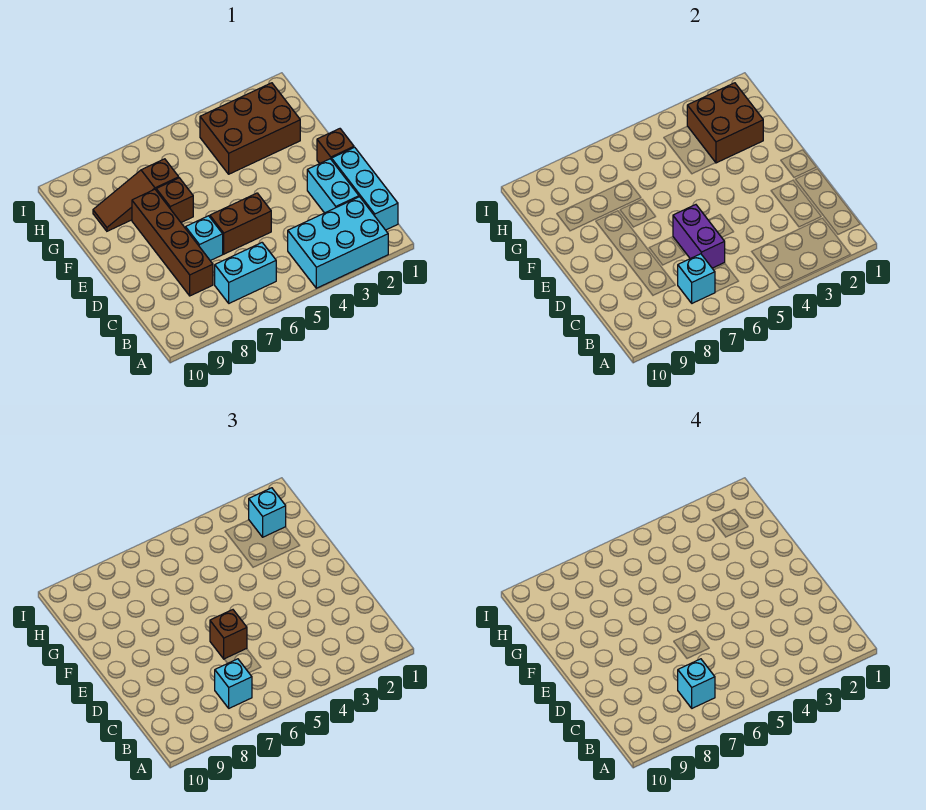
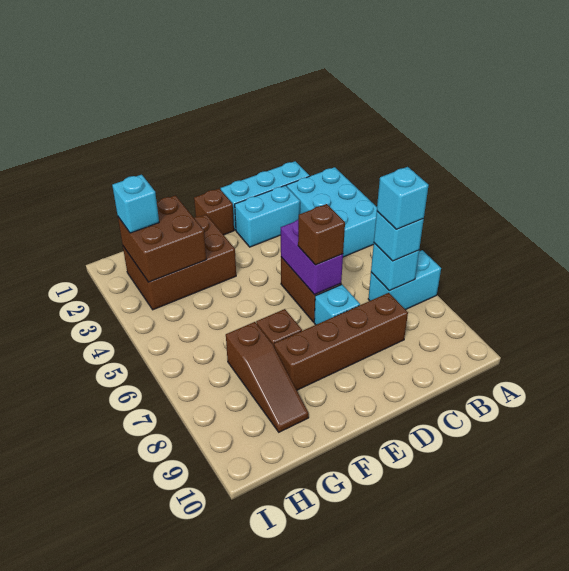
cyan 1x2 brick [215,243,276,303] -> cyan 1x2 brick turned to [368,250,441,310]
purple 1x2 brick [673,205,725,268] -> purple 1x2 brick turned to [281,220,343,295]
brown 2x3 brick [200,83,300,174] -> brown 2x3 brick turned to [123,215,236,310]

